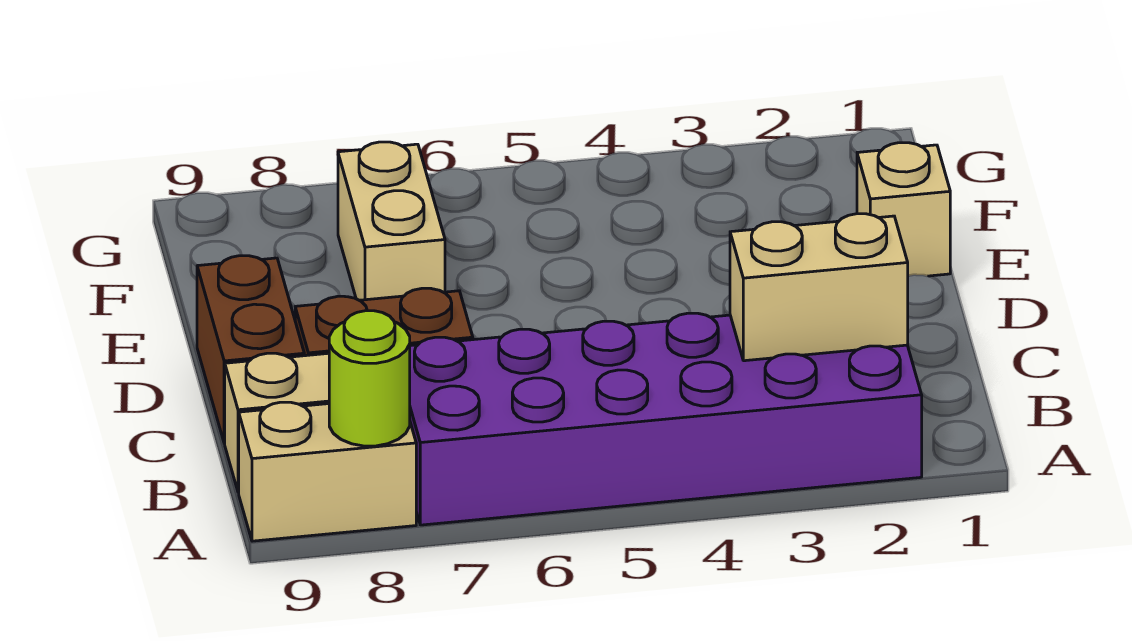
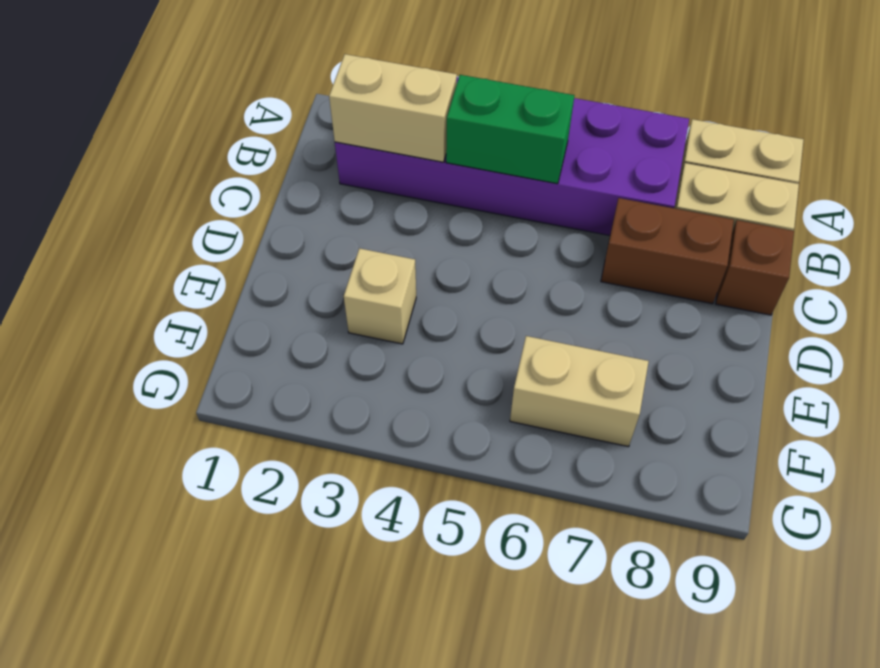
lime 1x1 round brick [329,311,410,446] -> none
none -> green 1x2 brick [446,75,575,184]
brown 1x2 brick [197,256,304,444] -> brown 1x1 brick [716,220,794,315]
tan 1x1 brick [857,143,950,276] -> tan 1x1 brick moved to [344,248,416,344]
tan 1x2 brick [338,142,445,300] -> tan 1x2 brick turned to [510,336,649,447]

